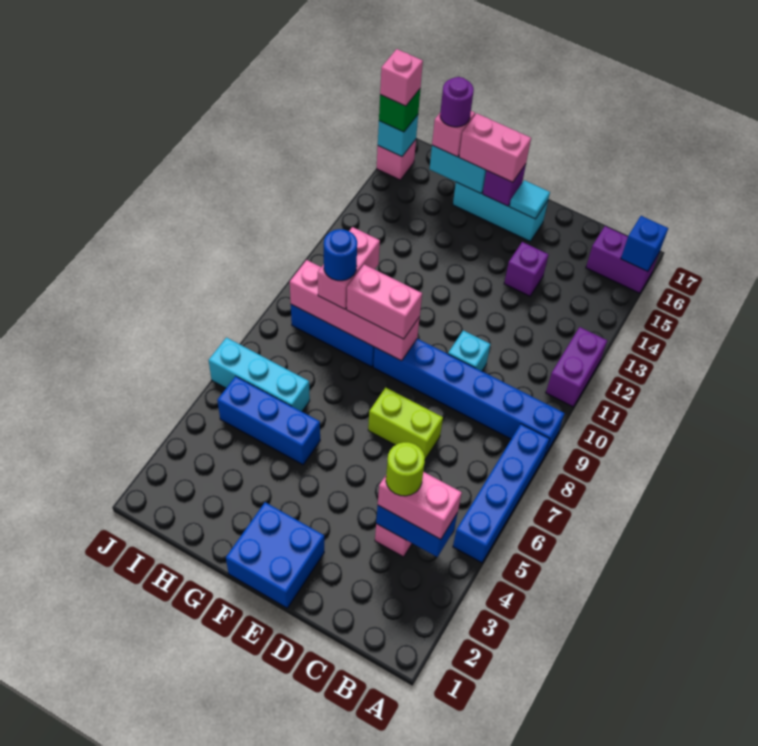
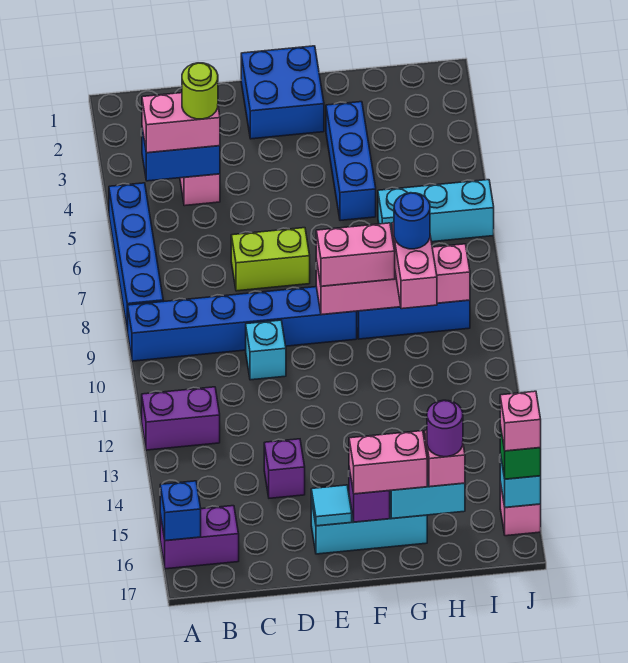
purple 1x2 brick [546,327,607,407] -> purple 1x2 brick turned to [142,387,220,450]
blue 1x3 brick [217,376,320,465] -> blue 1x3 brick turned to [326,102,376,221]

